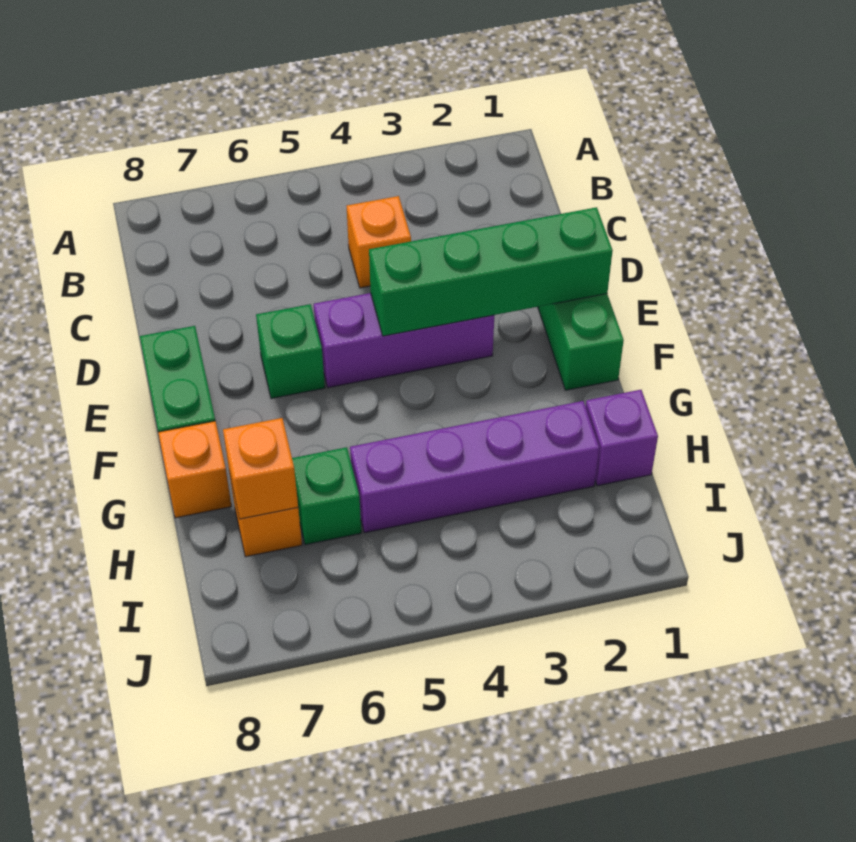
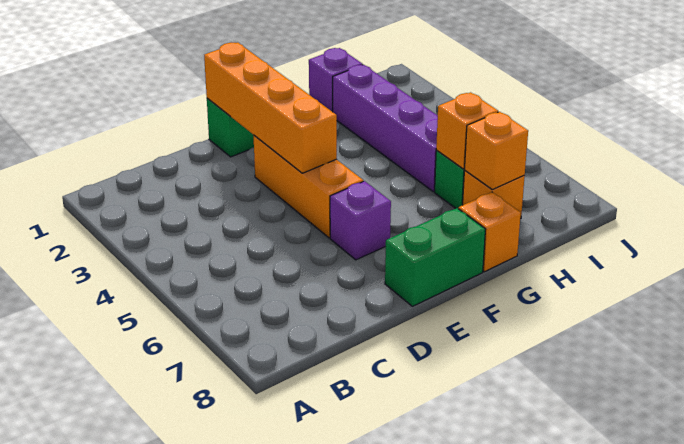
orange 1x1 brick [347,196,411,288] -> orange 1x1 brick moved to [436,92,498,169]
green 1x4 brick [369,207,613,336] -> orange 1x4 brick [204,43,337,173]
purple 1x3 brick [314,293,494,388] -> orange 1x3 brick [253,135,363,238]
green 1x1 brick [256,304,325,399] -> purple 1x1 brick [330,181,391,260]

